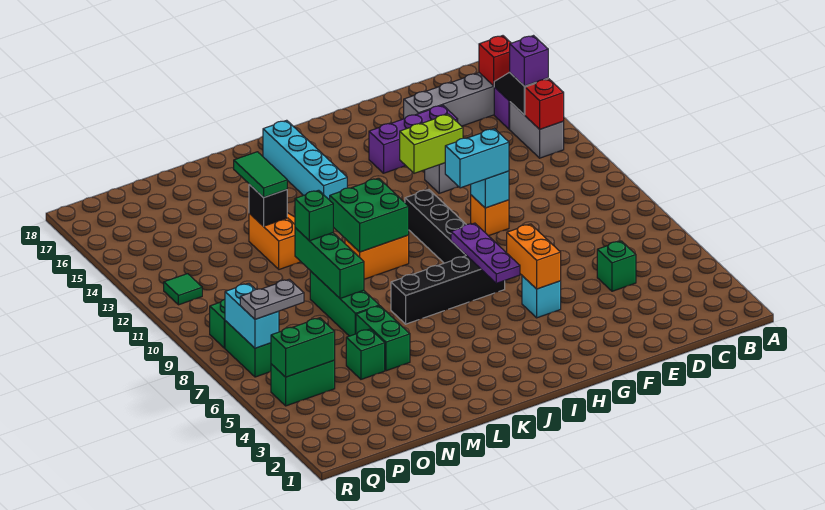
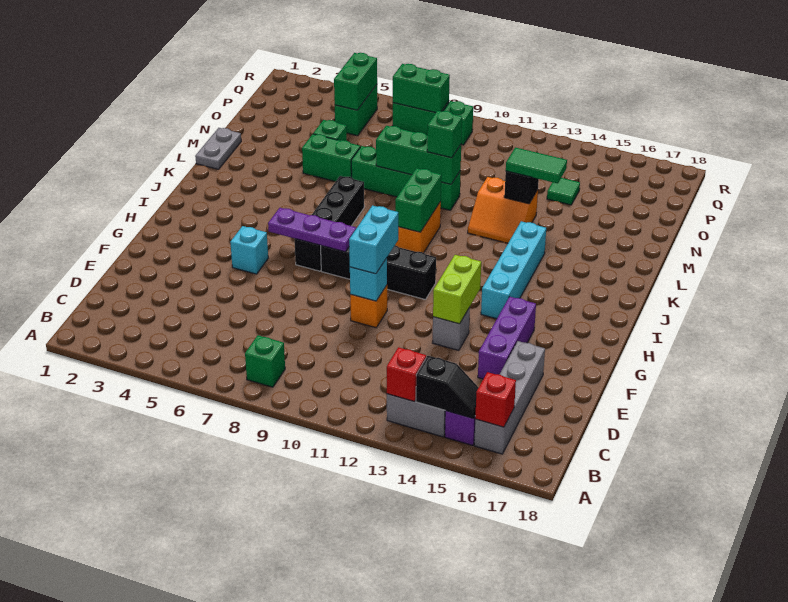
purple 1x1 brick [510,36,548,86] -> none
green 1x1 brick [597,241,636,291] -> green 1x1 brick moved to [245,335,285,387]
orange 1x2 brick [507,224,561,289] -> none
green 2x2 brick [330,178,409,252] -> green 1x2 brick [395,168,441,232]
cyan 1x4 brick [263,120,347,200] -> cyan 1x4 brick turned to [481,221,546,319]
green 1x3 brick [310,271,379,336] -> green 1x4 brick [351,146,461,210]
grey 1x2 plate [240,279,304,319] -> grey 1x2 plate moved to [195,128,241,169]
cyan 1x2 brick [225,283,279,348] -> green 1x2 brick [393,64,450,113]
green 1x1 tile [164,274,202,305] -> green 1x1 tile moved to [547,178,580,205]

